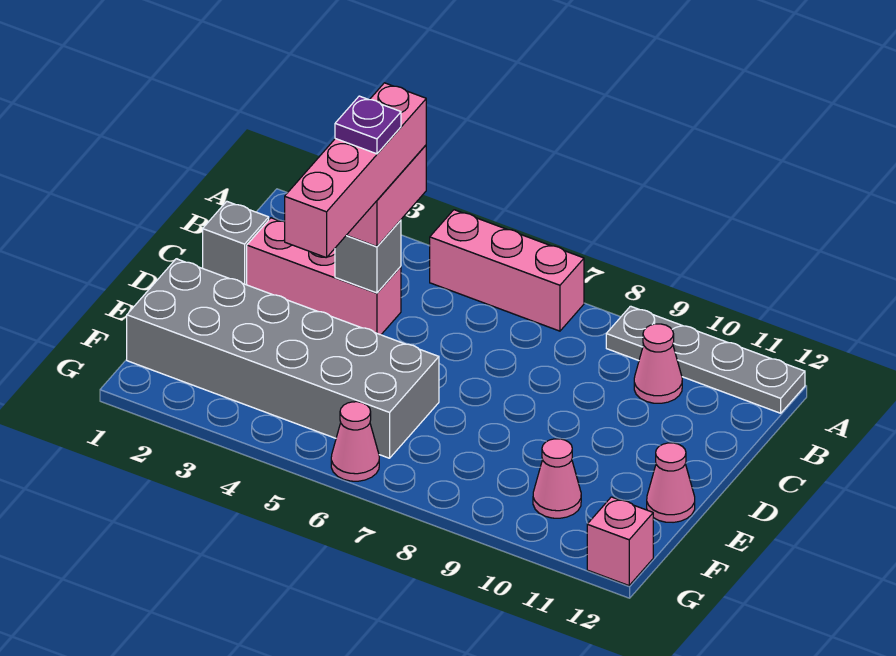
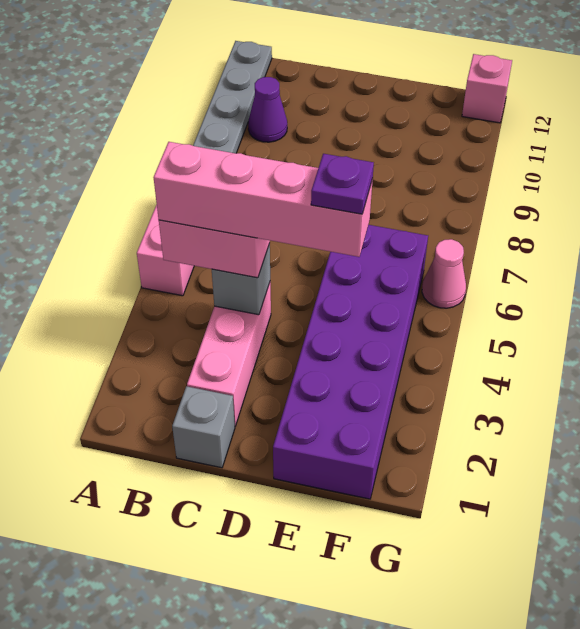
pink 1x1 cone [634,324,682,403] -> purple 1x1 cone [248,77,287,142]
purple 1x1 plate [335,96,401,154] -> purple 1x1 plate moved to [311,154,374,214]
grey 2x6 brick [127,259,439,458] -> purple 2x6 brick [273,225,428,499]
pink 1x1 cone [647,443,695,522] -> none
pink 1x1 cone [533,439,581,518] -> none

